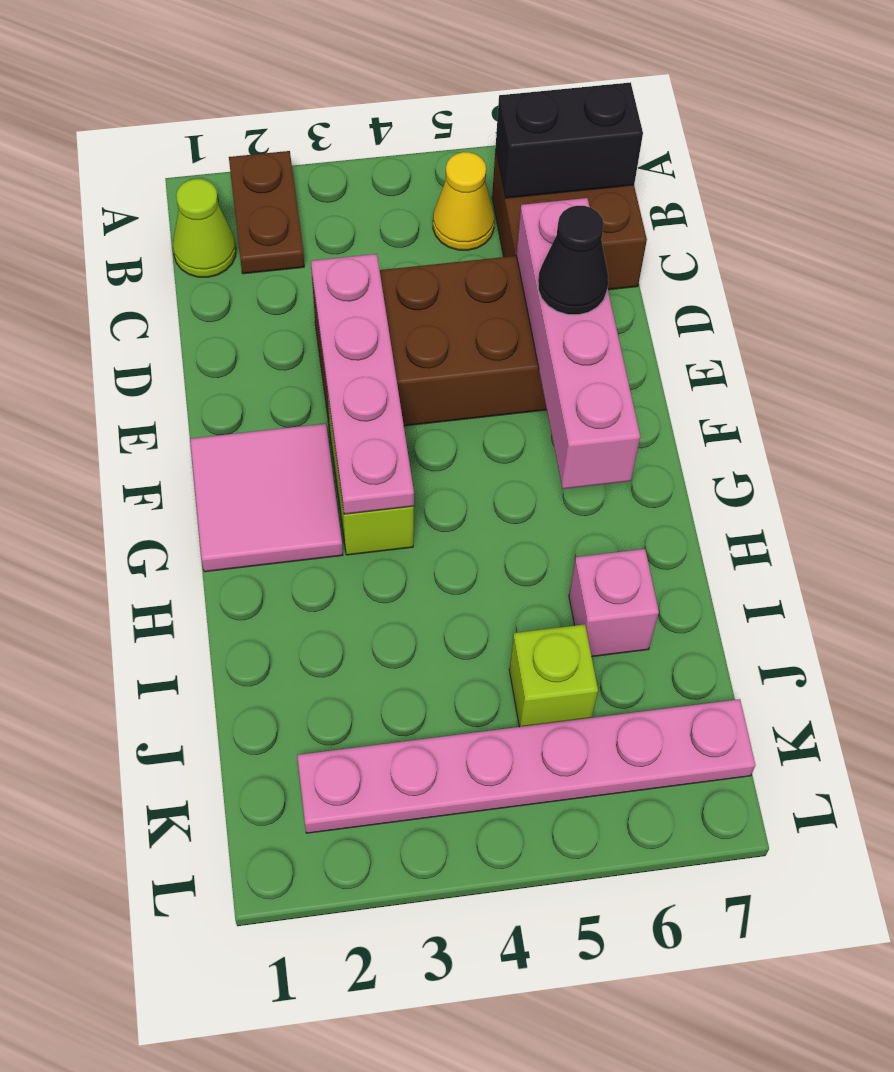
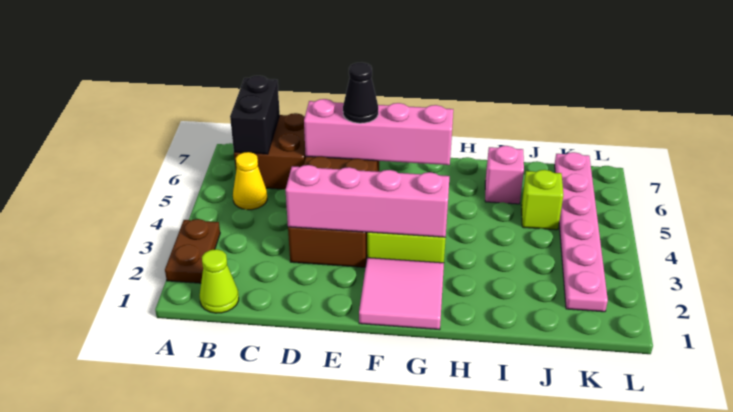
brown 1x2 plate [229,151,304,274] -> brown 1x2 plate turned to [165,219,220,283]
pink 1x4 plate [311,254,414,514] -> pink 1x4 brick [286,165,449,237]

